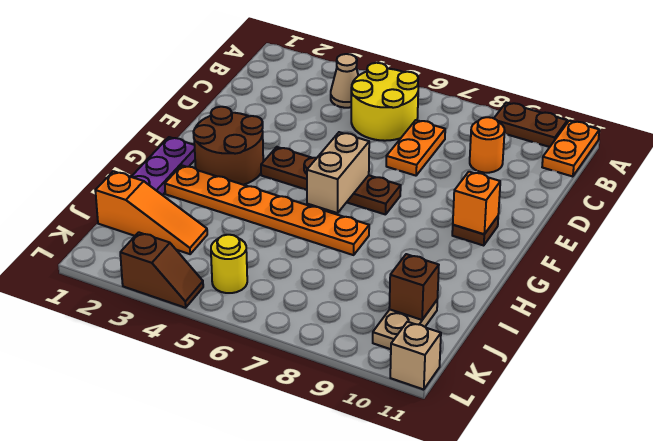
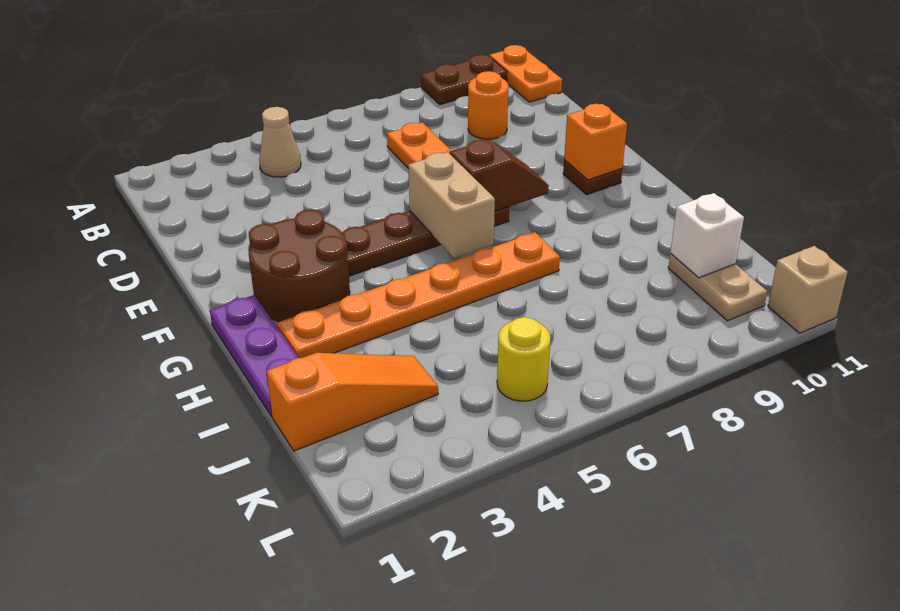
yellow 2x2 round brick [351,63,418,141] -> none
brown 1x1 brick [389,254,439,320] -> white 1x1 brick [670,193,744,278]
brown 1x2 slope [120,232,203,308] -> brown 1x2 slope moved to [450,139,549,211]

